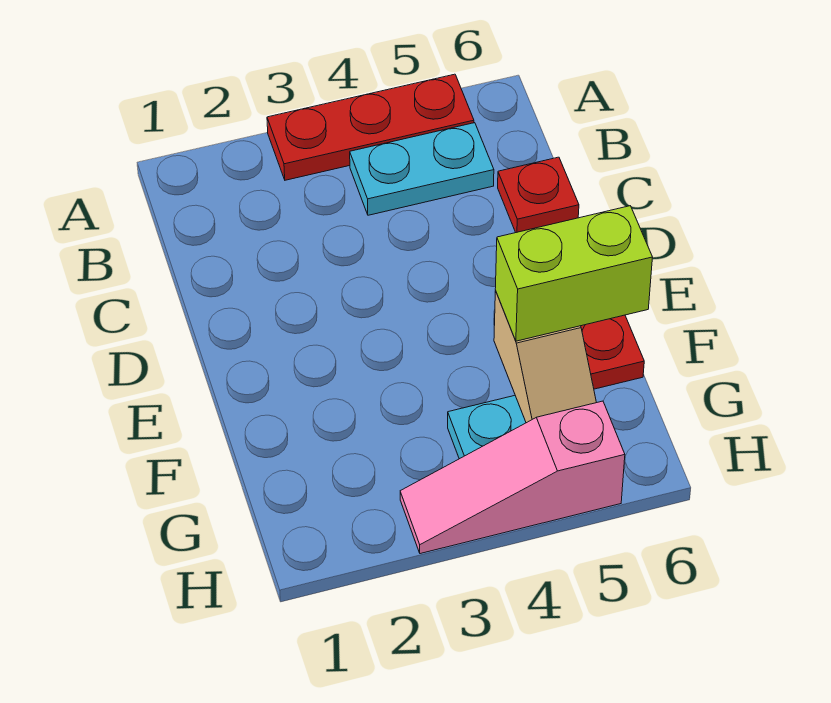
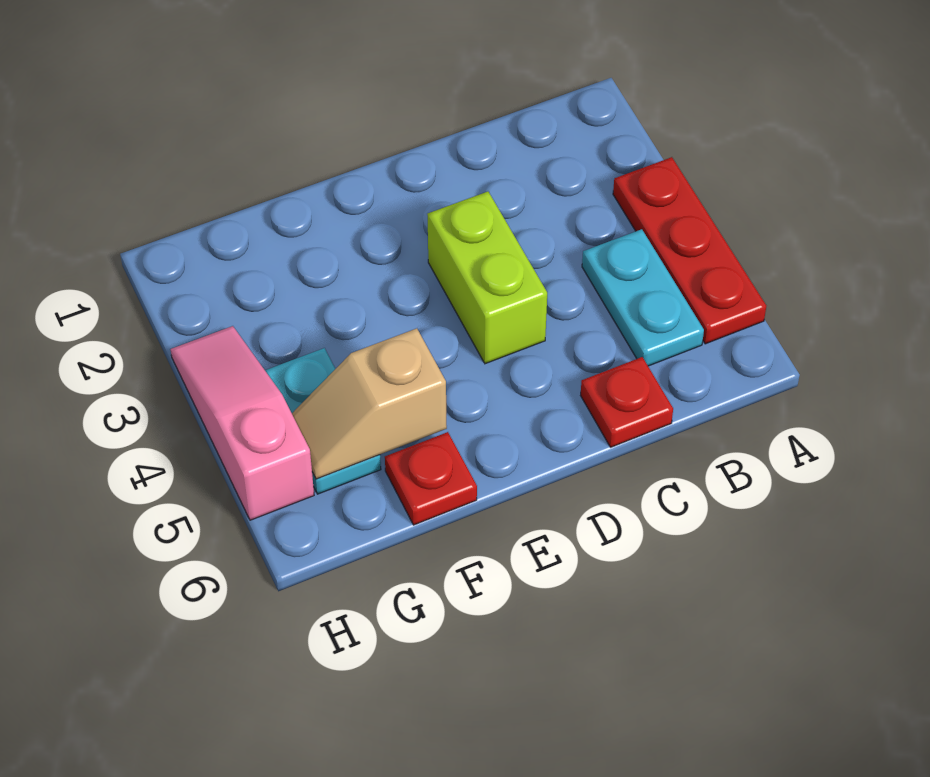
lime 1x2 brick [495,206,653,341] -> lime 1x2 brick moved to [427,192,547,364]

